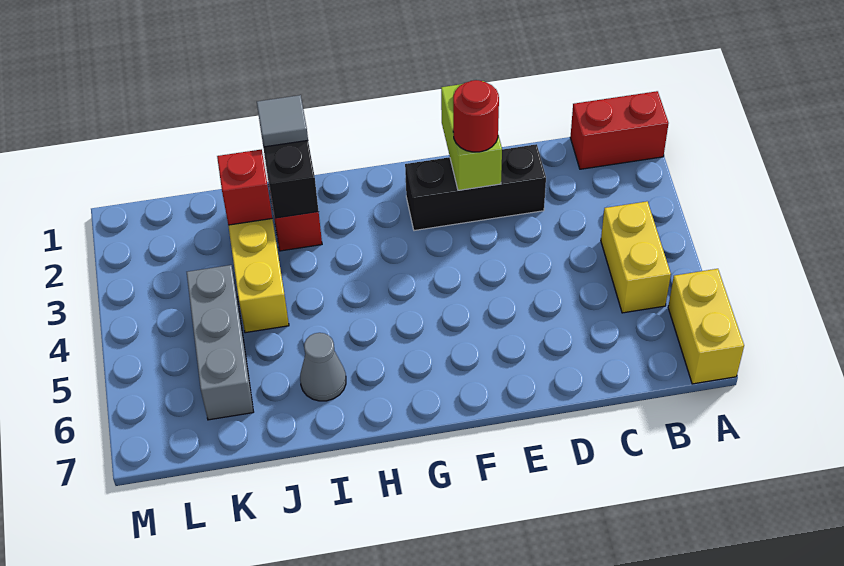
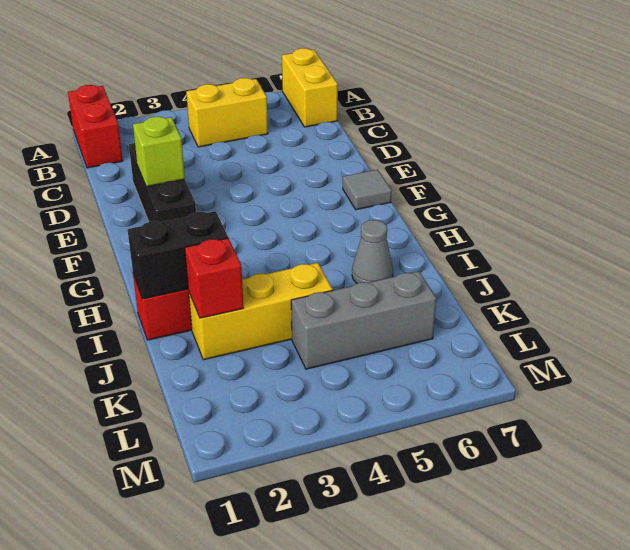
yellow 1x2 brick [668,269,744,384] -> yellow 1x2 brick turned to [282,48,338,127]
lime 1x2 brick [441,81,502,190] -> lime 1x1 brick [133,117,185,187]
red 1x1 round brick [453,80,499,152] -> none
grey 1x1 tile [257,95,308,147] -> grey 1x1 tile moved to [343,169,392,210]

